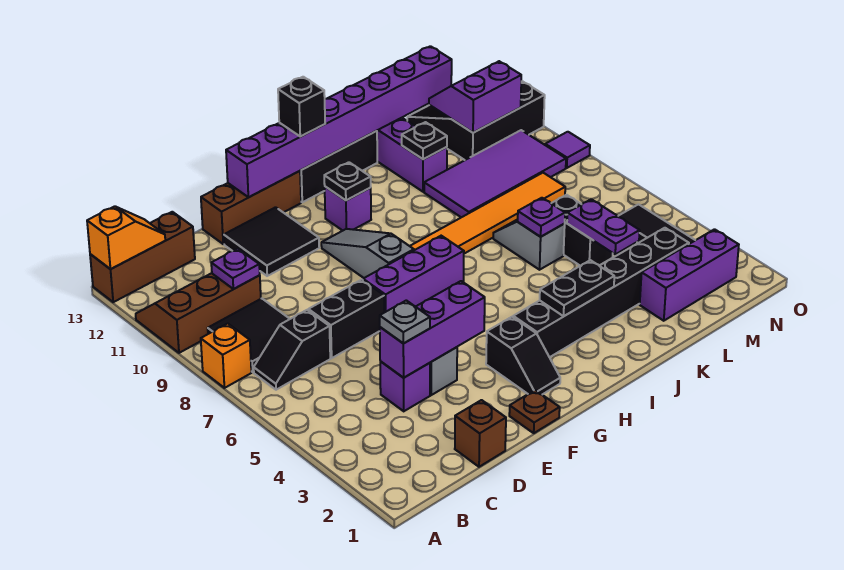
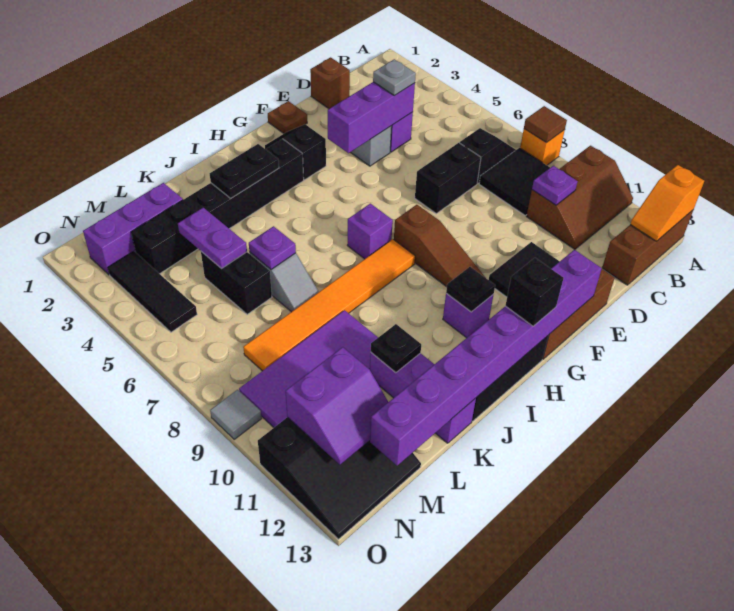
none -> brown 1x1 tile [524,106,567,143]
purple 1x3 brick [363,236,464,312] -> purple 1x1 brick [347,204,393,259]
grey 1x3 slope [321,229,414,278] -> brown 1x3 slope [394,205,486,287]
purple 1x1 tile [545,132,590,168] -> grey 1x1 tile [210,390,262,439]

